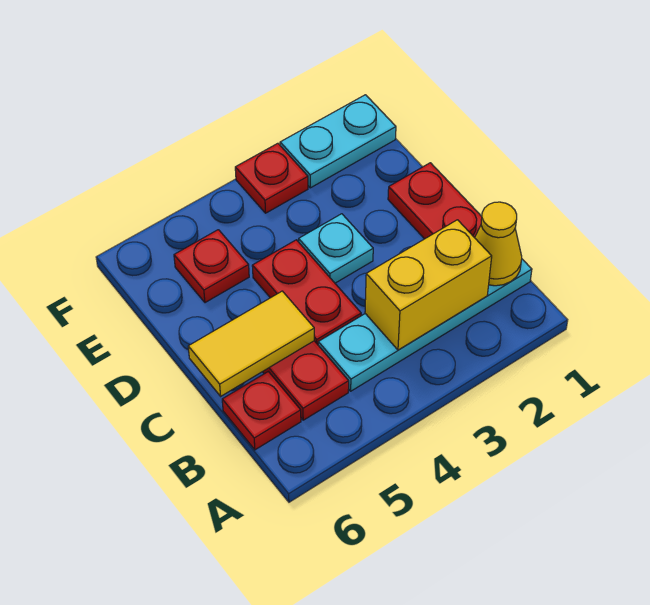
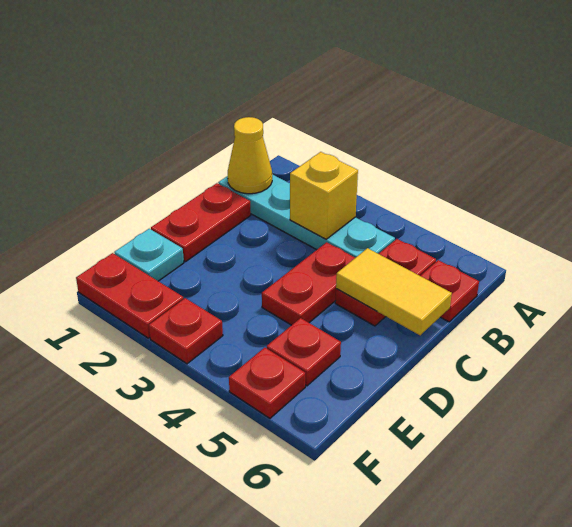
yellow 1x2 brick [365,220,492,350] -> yellow 1x1 brick [290,152,358,239]
cyan 1x1 plate [299,214,373,283] -> cyan 1x1 plate moved to [114,229,184,281]
cyan 1x2 plate [280,95,396,188] -> red 1x2 plate [76,253,183,338]
none -> red 1x1 plate [229,348,305,418]

